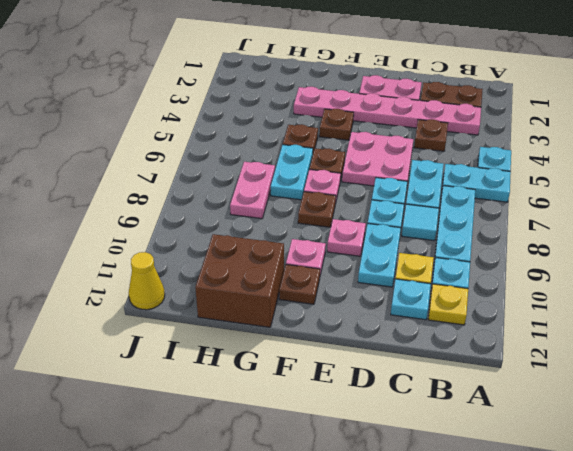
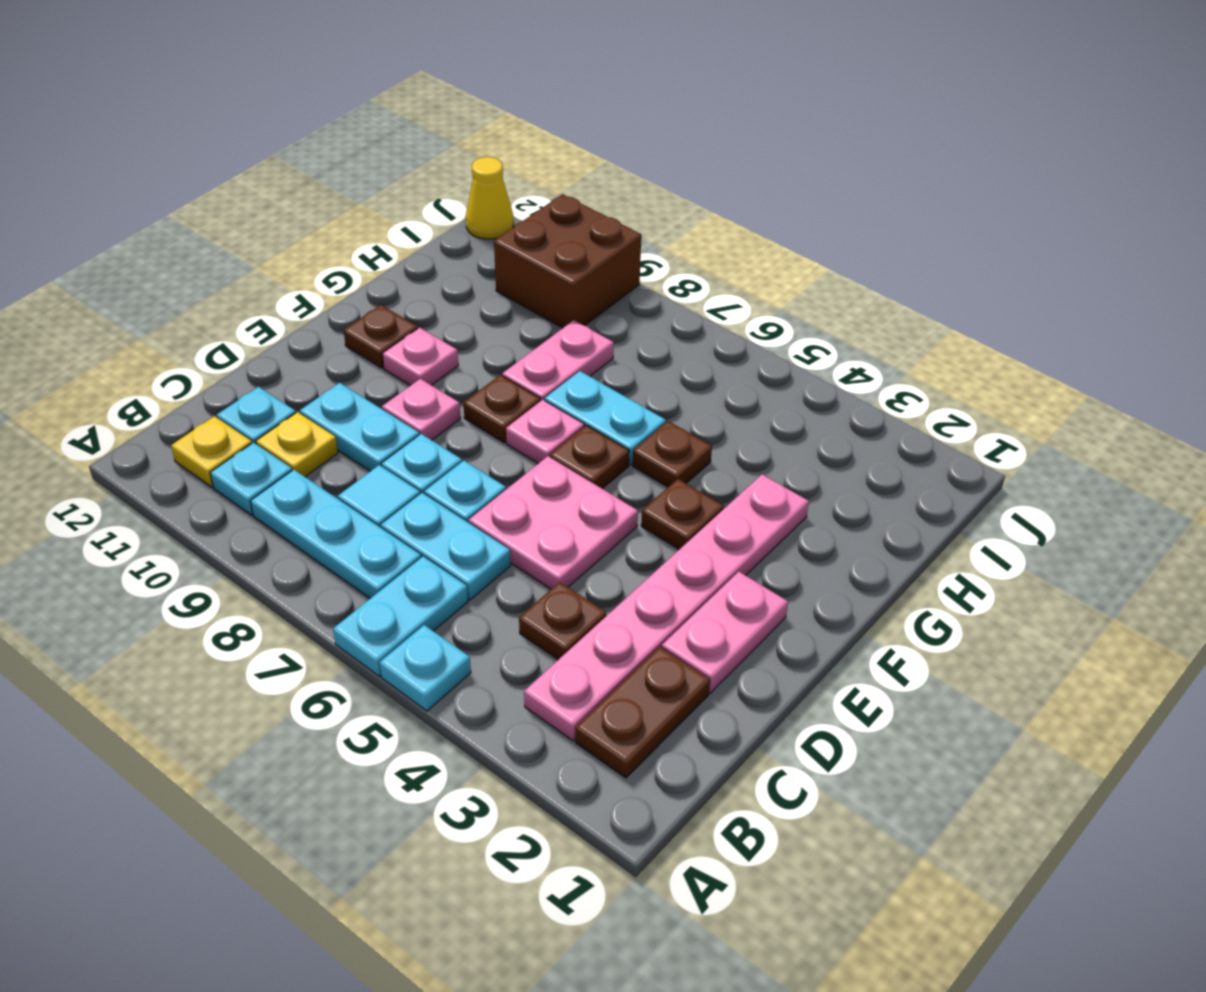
brown 2x2 brick [195,234,284,327] -> brown 2x2 brick moved to [494,194,641,328]
pink 1x2 plate [230,162,275,219] -> pink 1x2 plate turned to [502,320,614,400]

